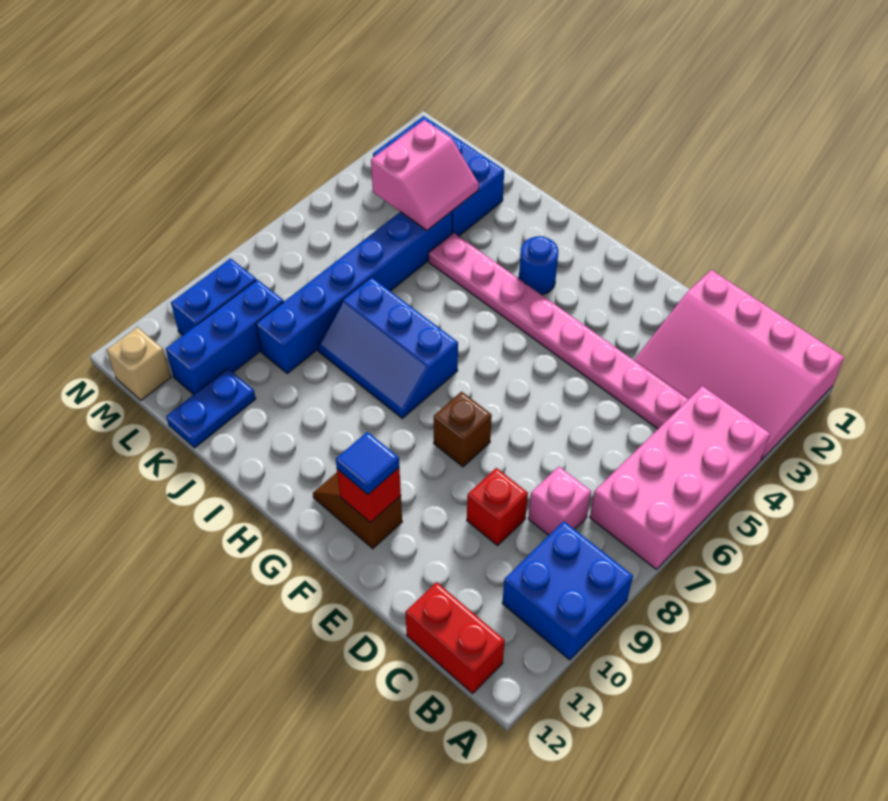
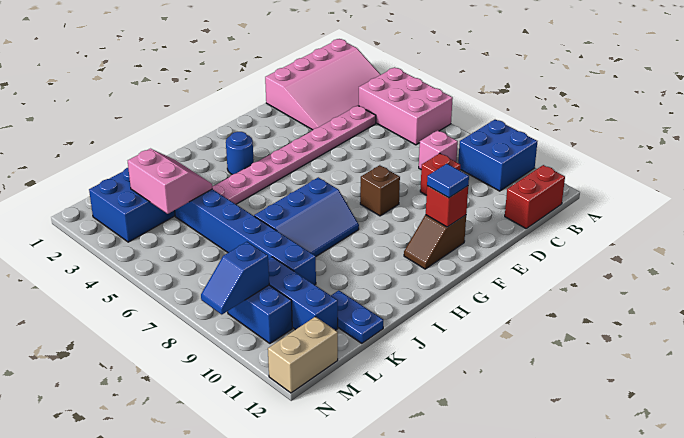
pink 2x4 brick [590,386,770,569] -> pink 2x3 brick [359,67,453,145]
none -> blue 1x2 slope [201,242,269,314]
tan 1x1 brick [107,327,171,400] -> tan 1x2 brick [268,317,338,393]

